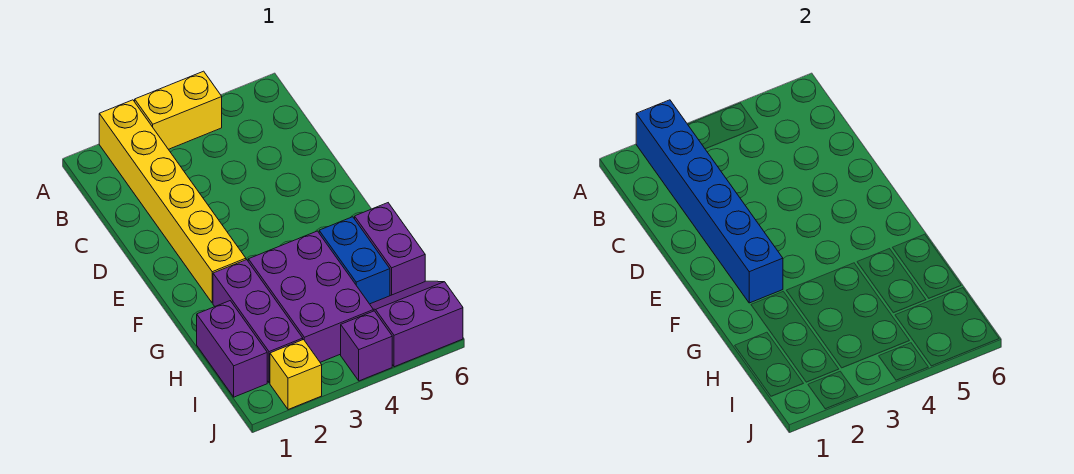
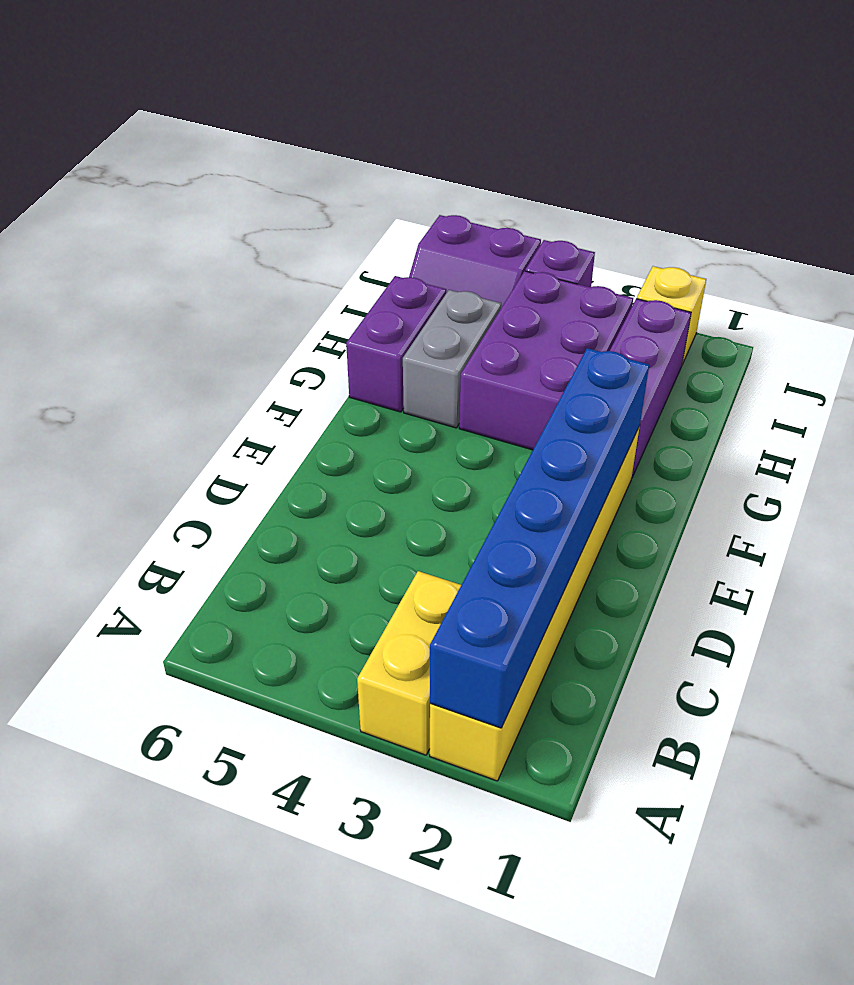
yellow 1x2 brick [135,71,222,149] -> yellow 1x2 brick turned to [357,571,461,755]
blue 1x2 brick [319,217,390,304] -> grey 1x2 brick [403,290,501,428]
purple 1x2 brick [197,301,267,397] -> none

